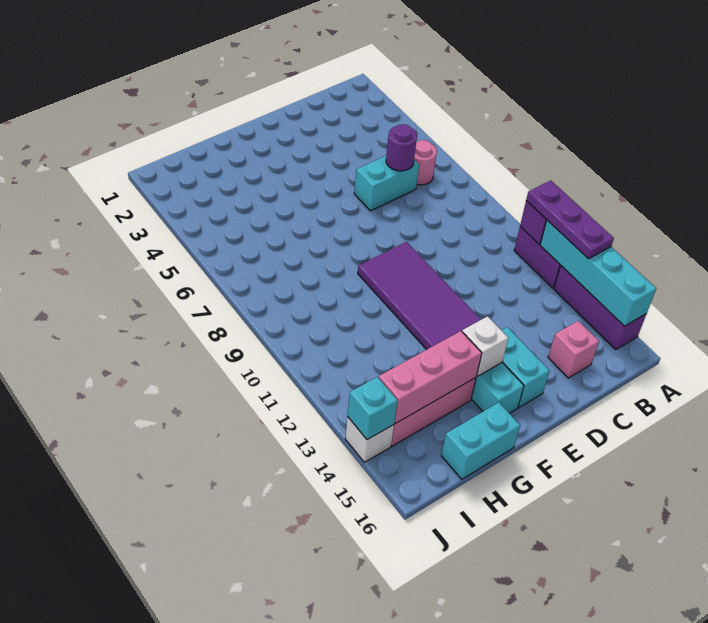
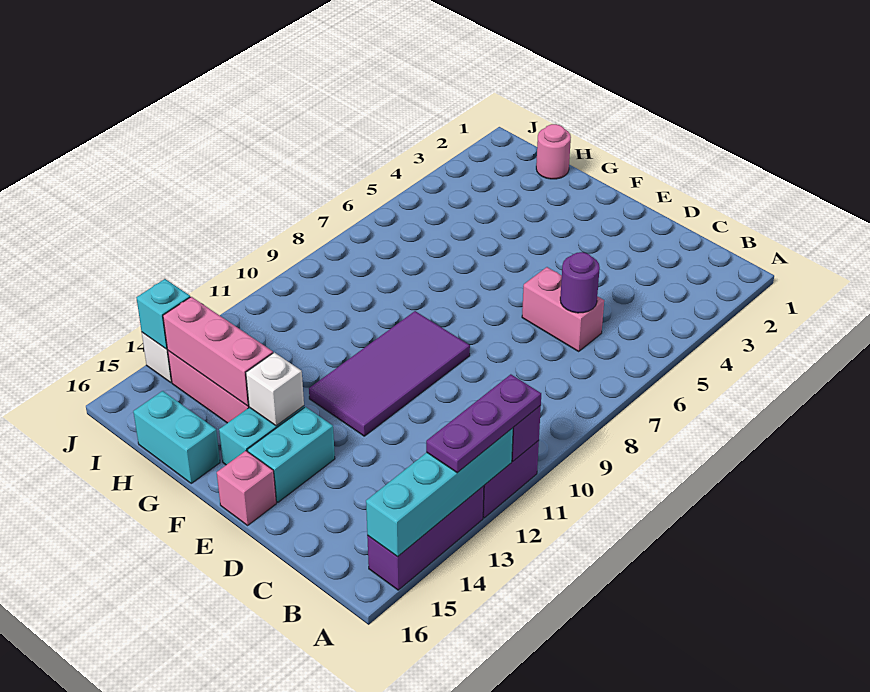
pink 1x1 round brick [414,140,437,185] -> pink 1x1 round brick moved to [536,124,571,179]
cyan 1x2 brick [354,156,419,211] -> pink 1x2 brick [522,267,604,351]
pink 1x1 brick [548,321,599,378] -> pink 1x1 brick moved to [217,451,276,525]

